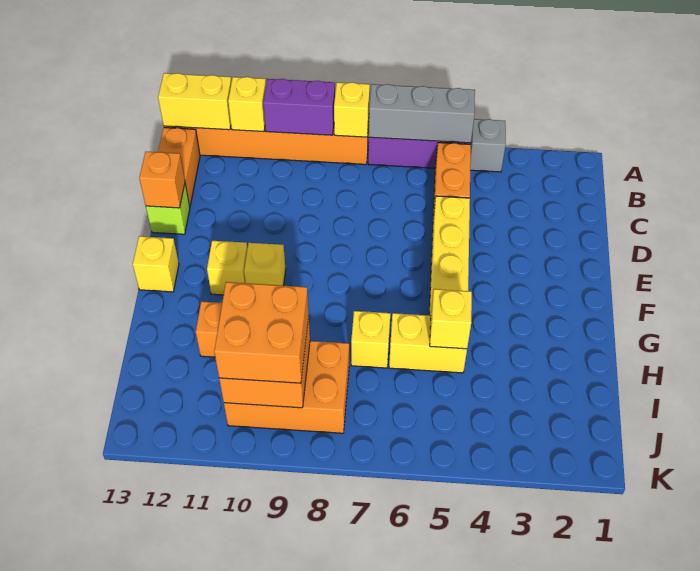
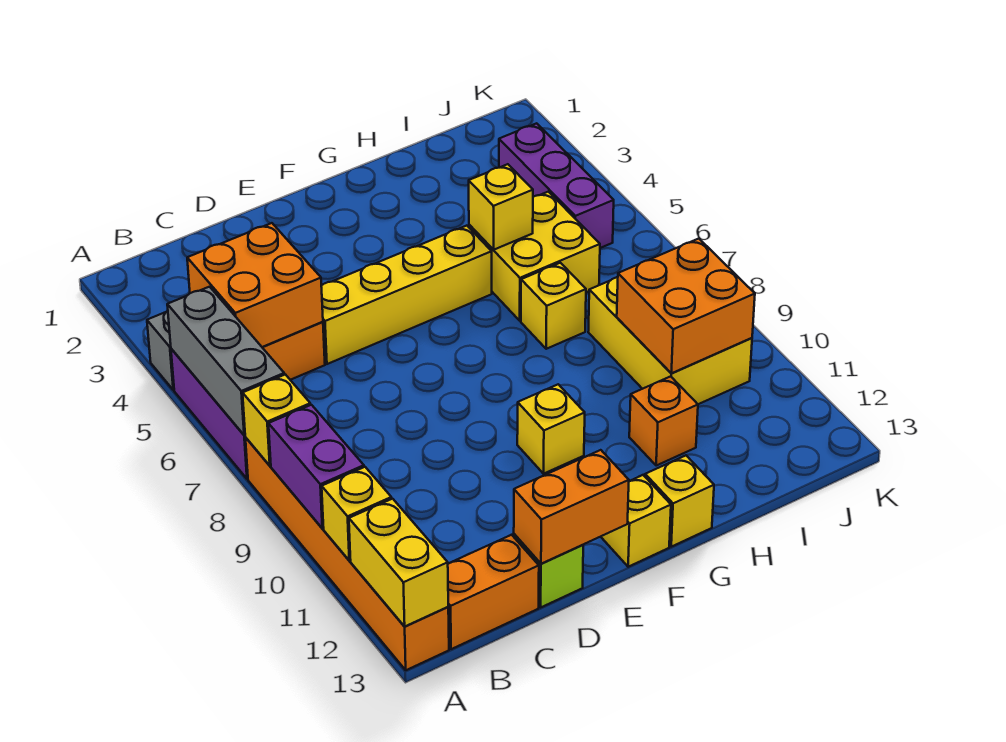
orange 1x1 brick [139,152,185,208] -> orange 1x2 brick [514,450,629,564]
yellow 1x1 brick [207,241,248,295] -> yellow 1x1 brick moved to [645,455,714,547]
yellow 1x2 brick [389,313,467,373] -> yellow 2x2 brick [469,192,600,321]
orange 2x3 brick [224,341,349,433] -> yellow 2x3 brick [588,277,752,404]
orange 2x2 brick [214,282,309,383] -> orange 2x2 brick moved to [187,223,323,347]
none -> purple 1x3 brick [499,123,614,248]

